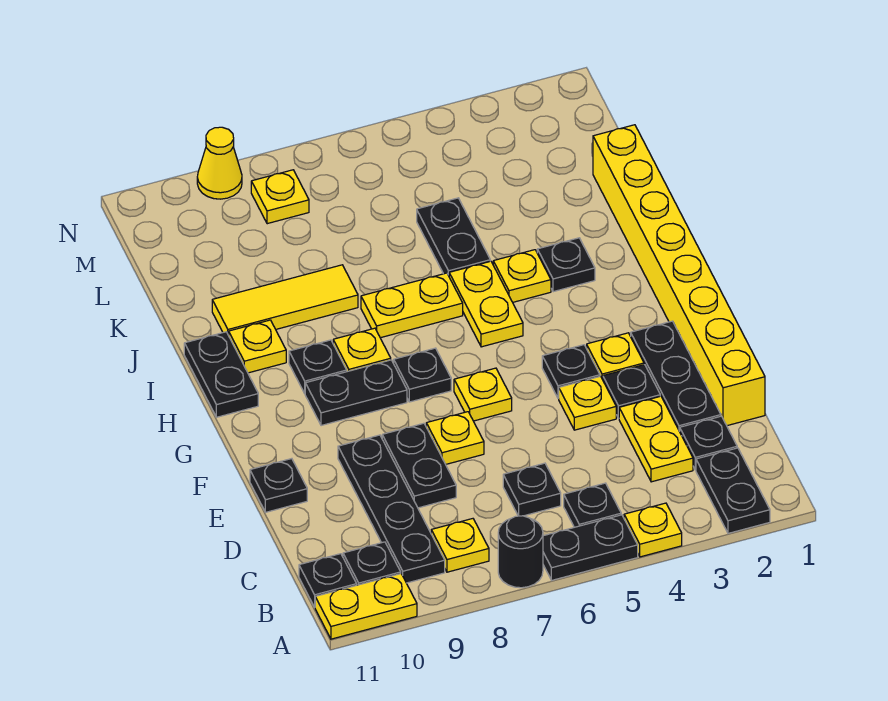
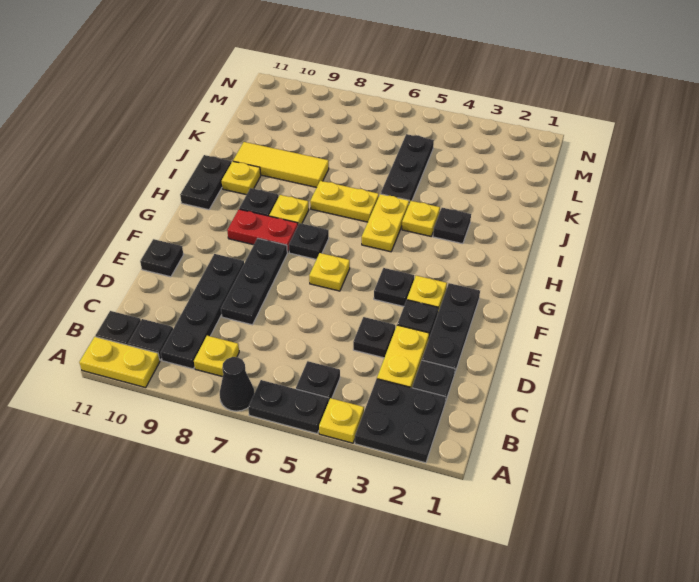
black 1x2 plate [696,448,770,533] -> black 2x2 plate [355,379,446,463]
black 1x1 round brick [498,516,543,588] -> black 1x1 cone [220,357,254,411]
black 1x1 plate [503,463,561,516] -> black 1x1 plate moved to [353,317,395,358]
yellow 1x8 brick [593,125,765,426] -> none
black 1x2 plate [382,423,456,508] -> black 1x3 plate [221,238,287,325]
yellow 1x1 plate [559,376,616,430] -> none
yellow 1x1 plate [426,412,484,464] -> none
black 1x2 plate [305,360,407,426] -> red 1x2 plate [227,209,298,253]
black 1x2 plate [417,198,490,276] -> black 1x3 plate [381,134,434,203]
yellow 1x1 plate [251,170,309,224] -> none
yellow 1x1 cone [197,127,242,199] -> none

